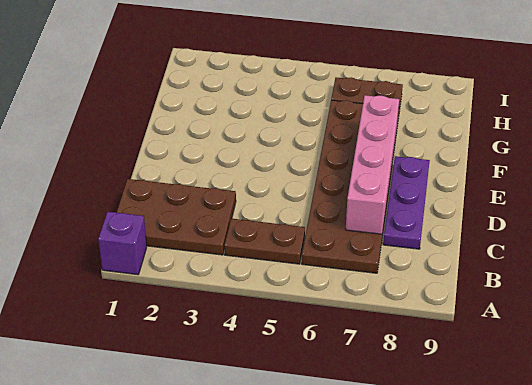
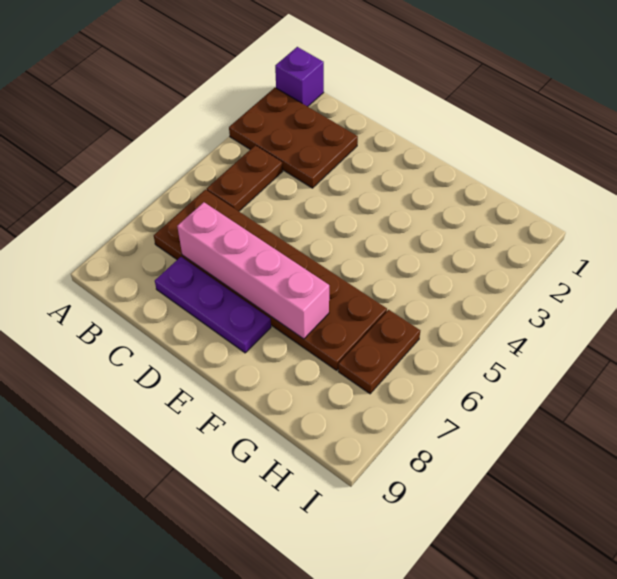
brown 2x3 plate [116,179,236,255] -> brown 2x3 plate turned to [229,88,358,188]

